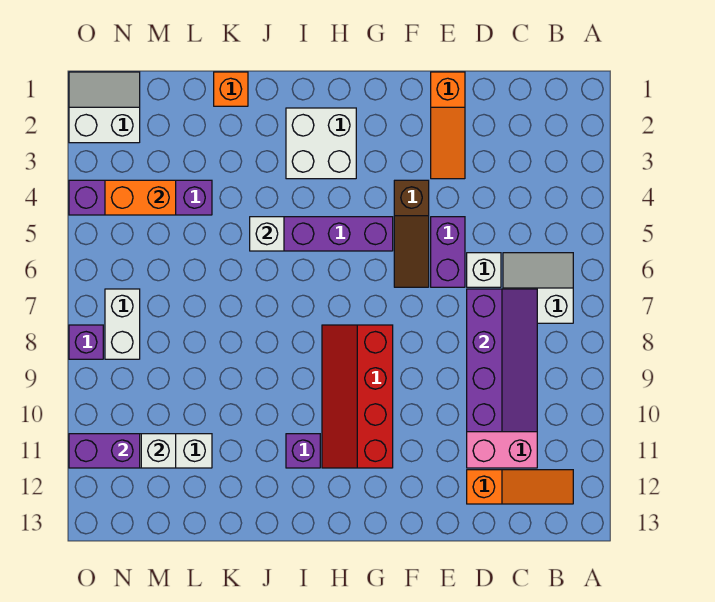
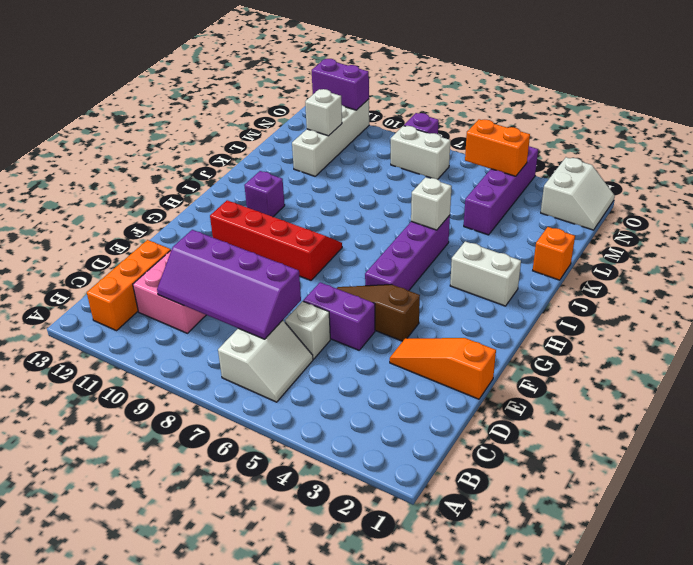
orange 1x3 slope [467,470,573,504] -> orange 1x3 brick [87,240,171,331]
white 2x2 brick [286,108,356,179] -> white 1x2 brick [450,241,521,306]
orange 1x2 brick [105,180,176,215] -> orange 1x2 brick turned to [465,119,530,176]
purple 1x2 brick [69,434,140,468] -> purple 1x2 brick turned to [312,59,369,110]

